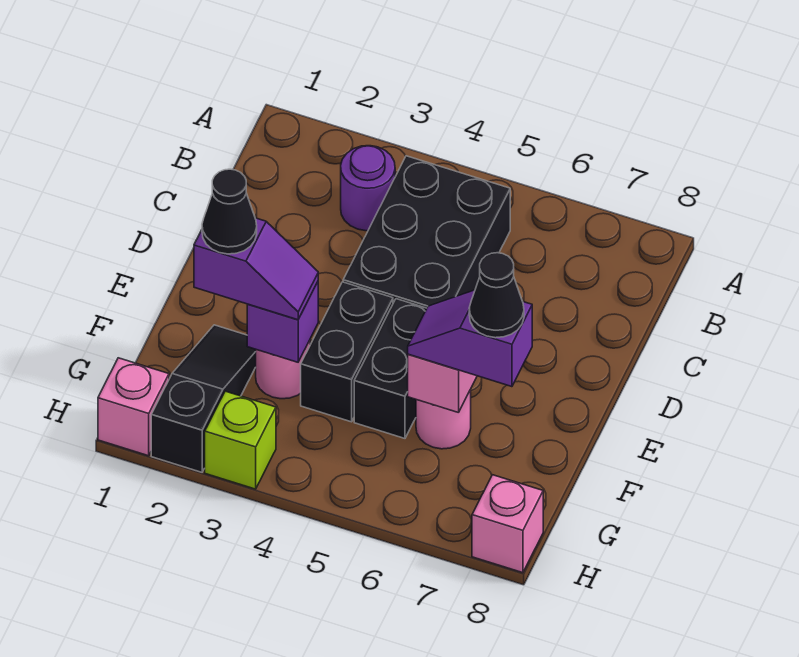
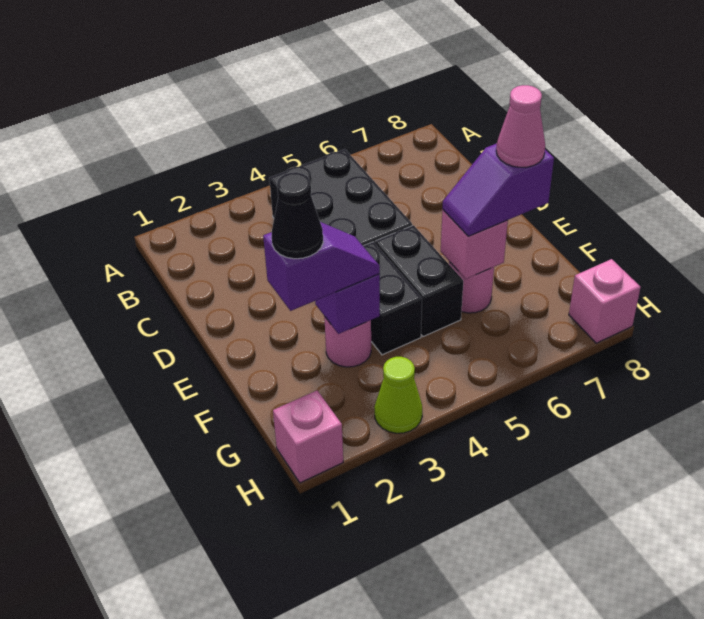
purple 1x1 round brick [341,146,395,231] -> none
black 1x3 slope [151,325,256,472] -> none
black 1x1 cone [469,253,524,338] -> pink 1x1 cone [496,85,545,167]
lime 1x1 brick [205,391,276,489] -> lime 1x1 cone [374,357,422,433]

